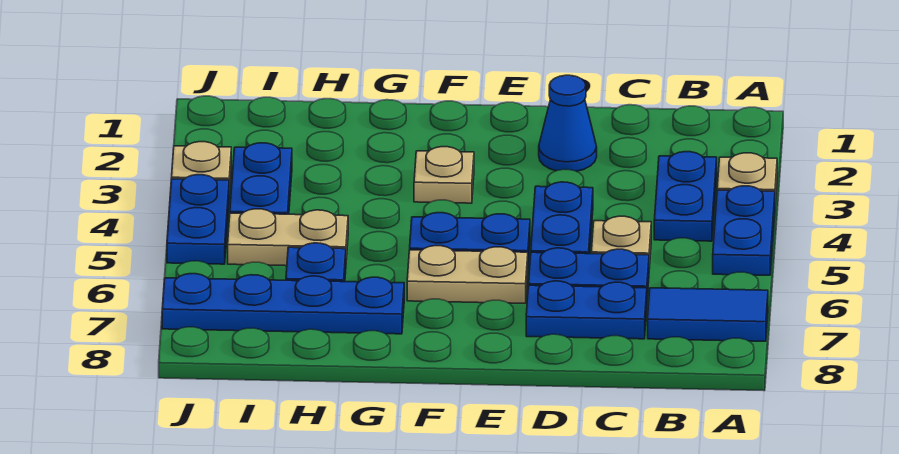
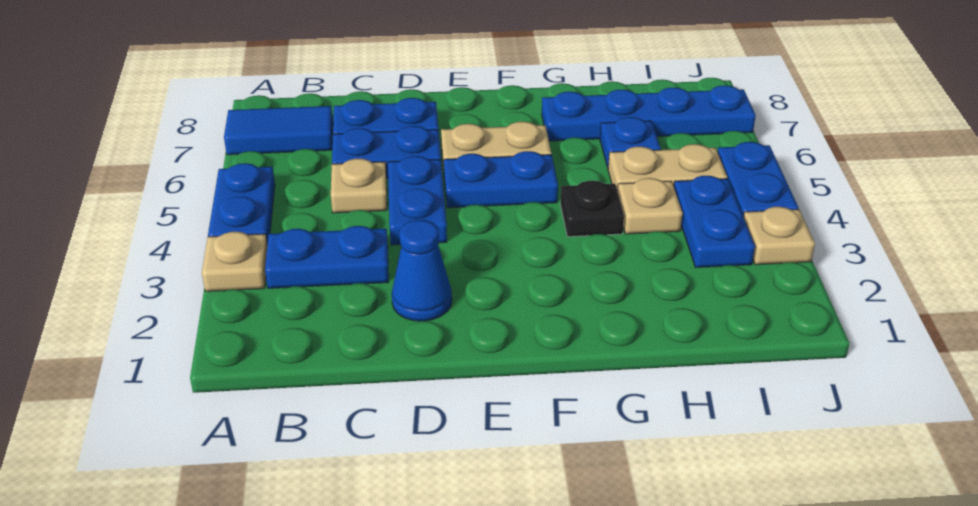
blue 1x2 plate [654,152,717,241] -> blue 1x2 plate turned to [265,226,389,288]
tan 1x1 plate [414,147,474,203] -> tan 1x1 plate moved to [617,178,683,234]
none -> black 1x1 plate [560,181,624,237]

